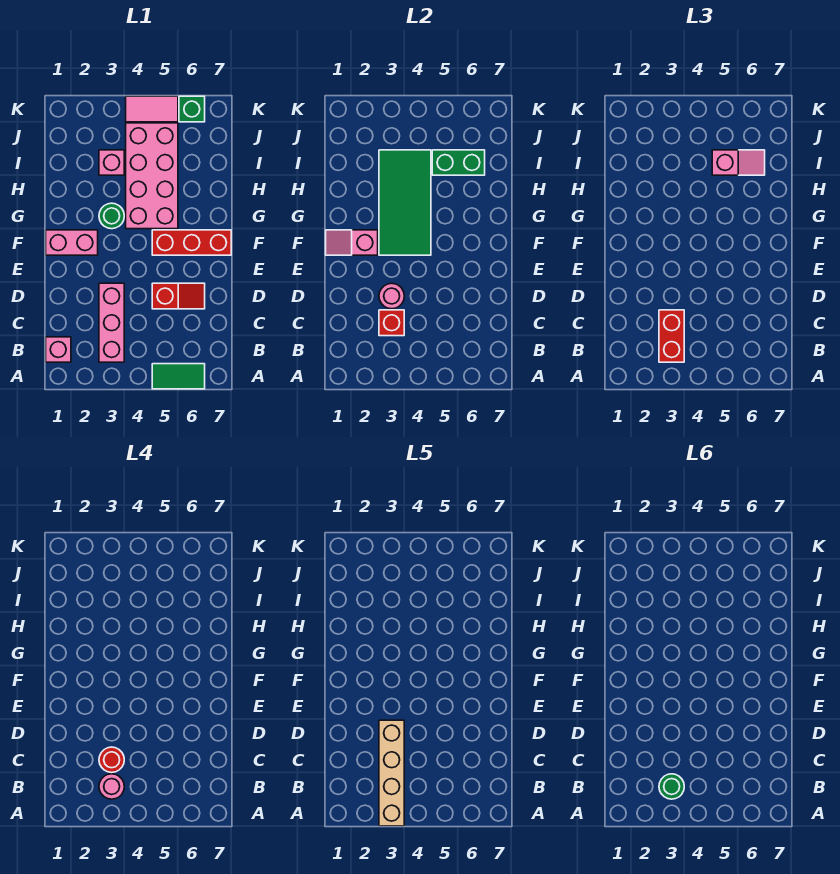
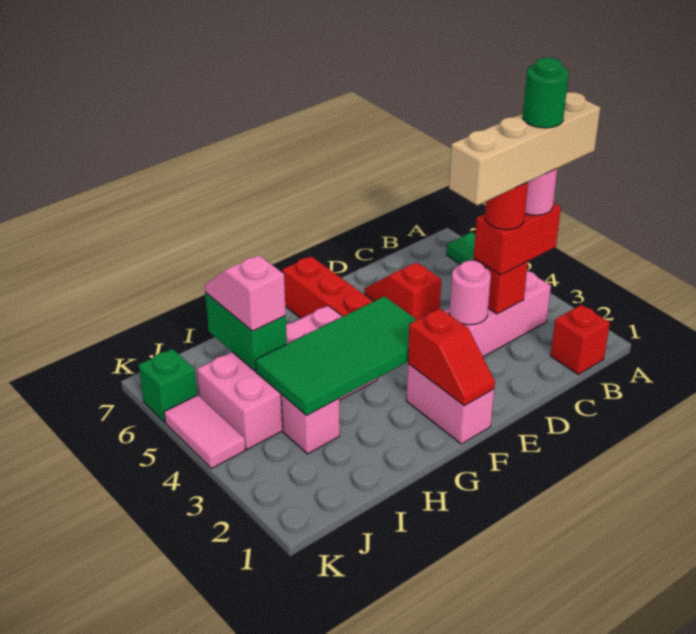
pink 1x1 brick [46,337,71,362] -> red 1x1 brick [551,305,610,374]
pink 1x2 slope [326,230,378,255] -> red 1x2 slope [408,308,495,406]
green 1x1 round brick [99,203,124,229] -> none

